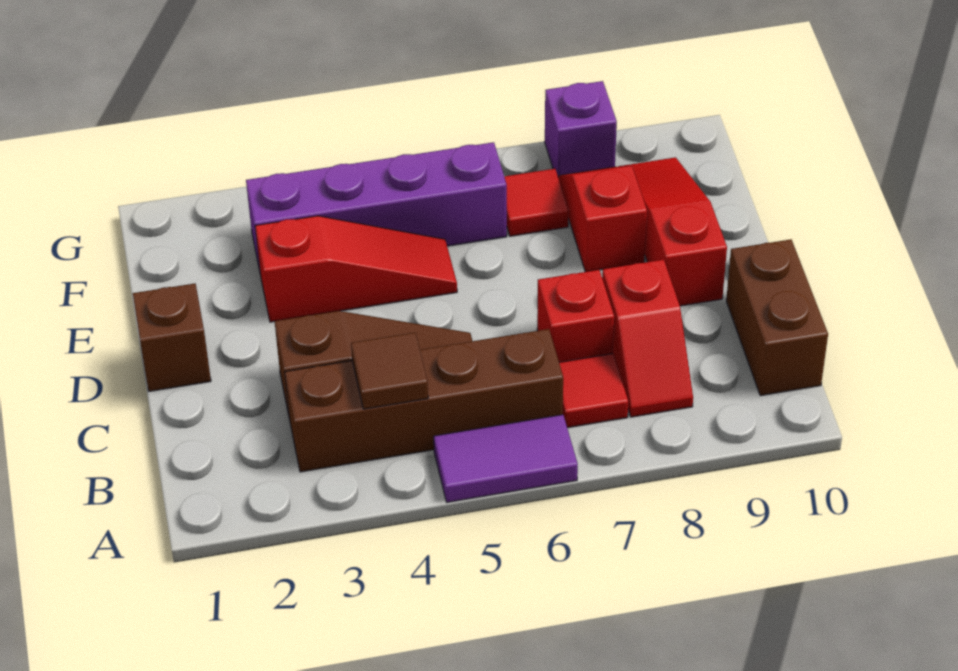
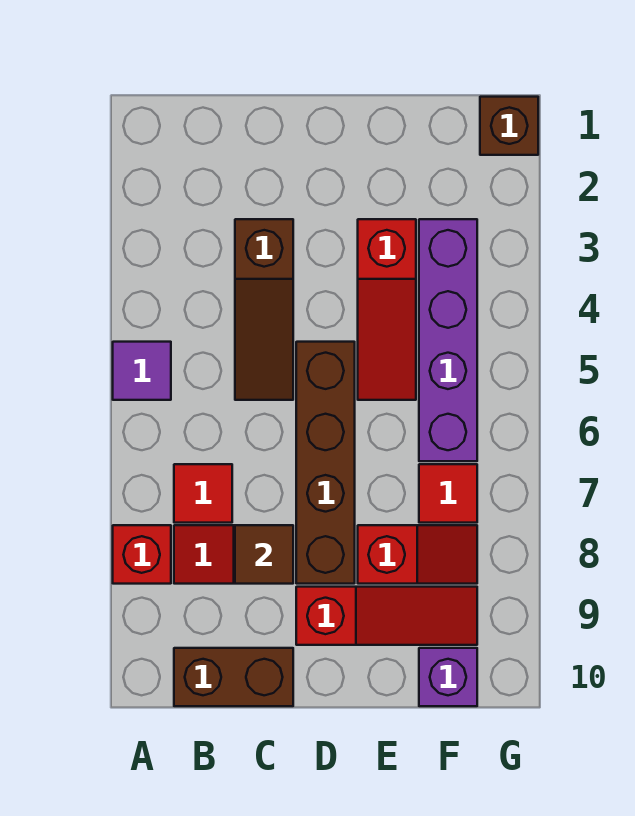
purple 1x2 tile [434,415,578,502] -> purple 1x1 tile [113,342,171,400]
brown 1x4 brick [285,329,563,472] -> brown 1x4 brick moved to [296,342,355,584]
brown 1x1 tile [351,333,428,409] -> brown 1x1 tile moved to [235,525,293,584]
red 1x1 brick [537,270,614,362] -> red 1x1 brick moved to [113,525,171,584]
brown 1x1 brick [133,283,211,391] -> brown 1x1 brick moved to [480,97,538,155]
purple 1x1 brick [545,81,617,176] -> purple 1x1 brick moved to [419,648,477,706]

